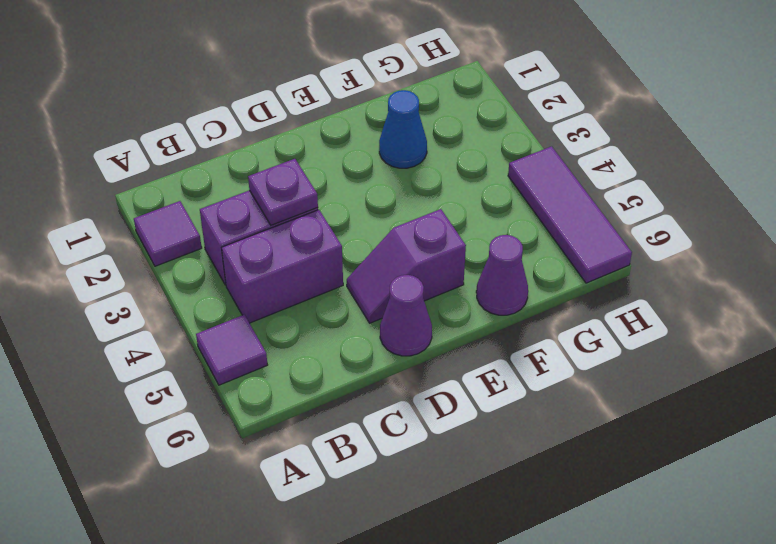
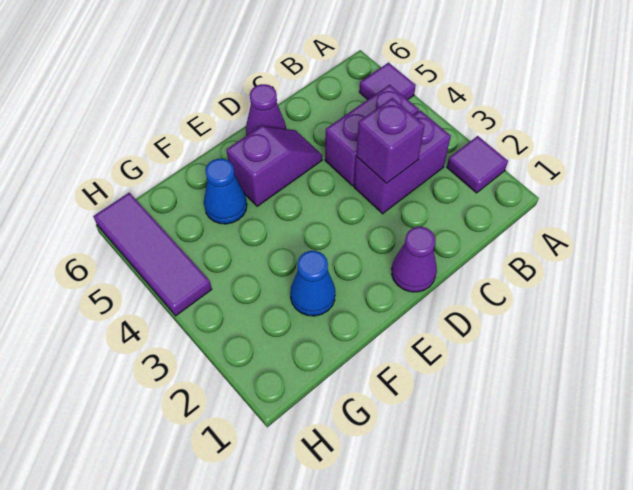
purple 1x1 plate [248,159,318,225] -> purple 1x1 brick [356,98,425,184]
none -> blue 1x1 cone [204,159,247,224]
purple 1x1 cone [476,235,528,315] -> purple 1x1 cone moved to [392,227,437,292]

